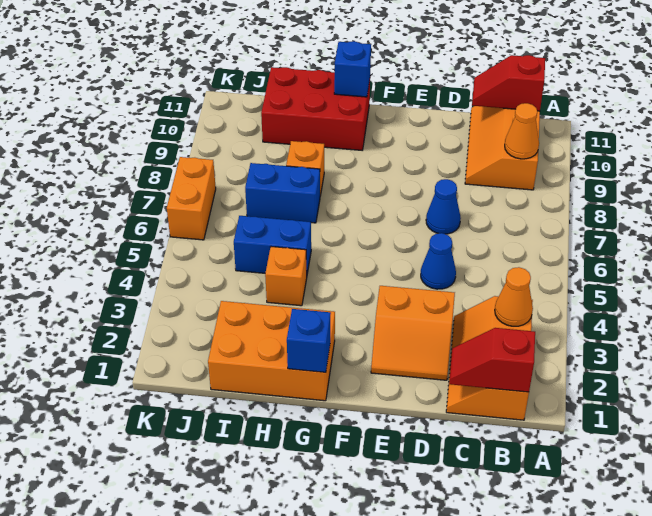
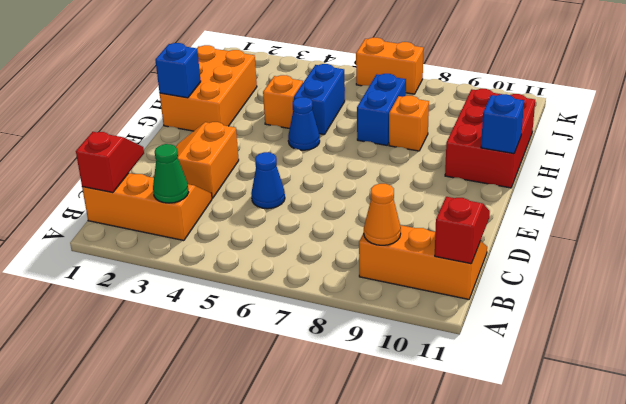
orange 1x1 cone [495,267,533,326] -> green 1x1 cone [153,144,189,203]
blue 1x1 cone [426,179,461,234] -> blue 1x1 cone moved to [288,97,320,150]

